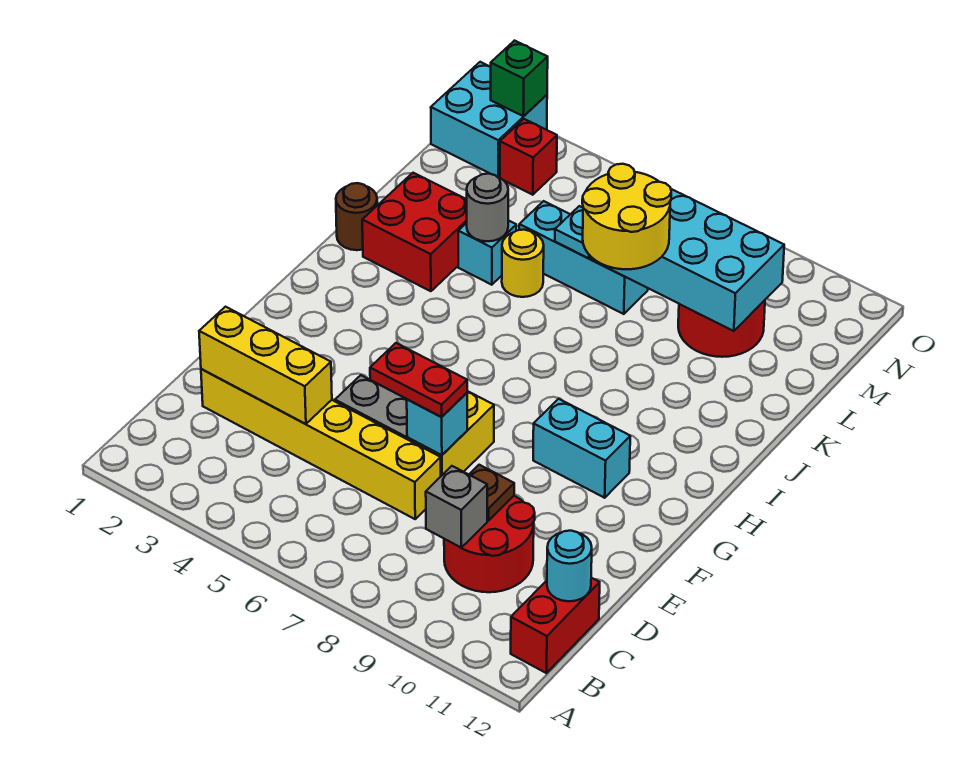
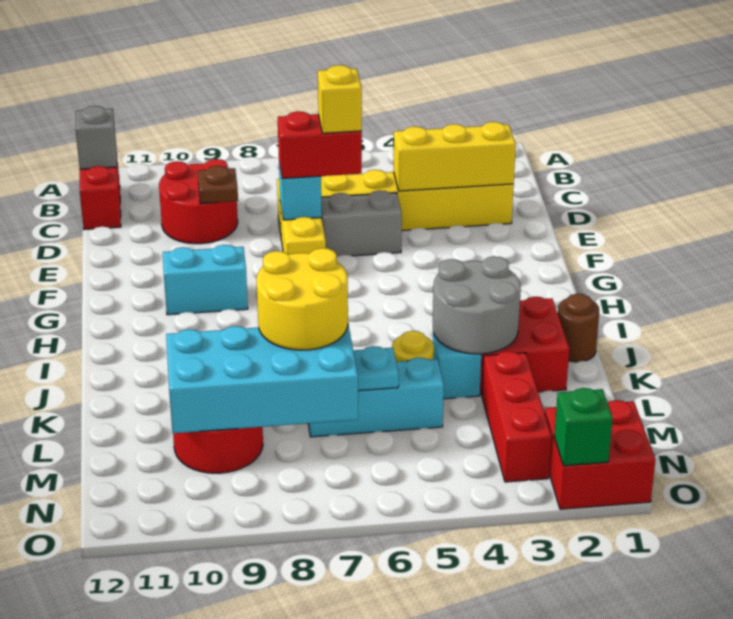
grey 1x1 brick [426,466,487,548] -> grey 1x1 brick moved to [76,106,117,169]
cyan 1x1 round brick [547,531,592,601] -> none
red 1x2 plate [370,343,467,417] -> red 1x2 brick [278,111,362,179]
none -> yellow 1x1 brick [318,65,362,133]
grey 1x1 round brick [467,174,508,241] -> grey 2x2 round brick [433,256,521,354]
cyan 2x2 brick [431,62,547,177] -> red 2x2 brick [545,400,656,509]
red 1x1 brick [500,119,557,195] -> red 1x3 brick [482,351,552,482]

